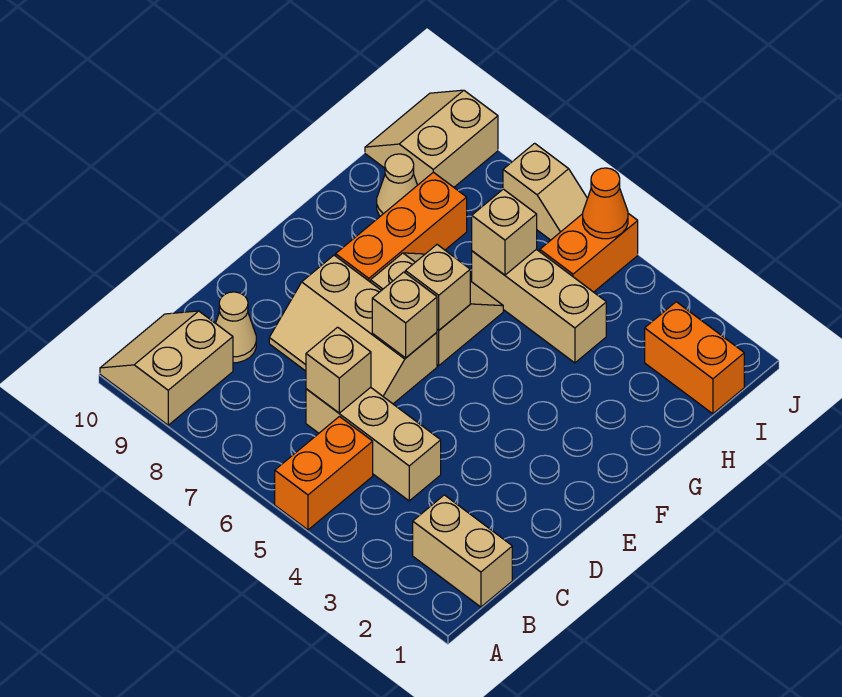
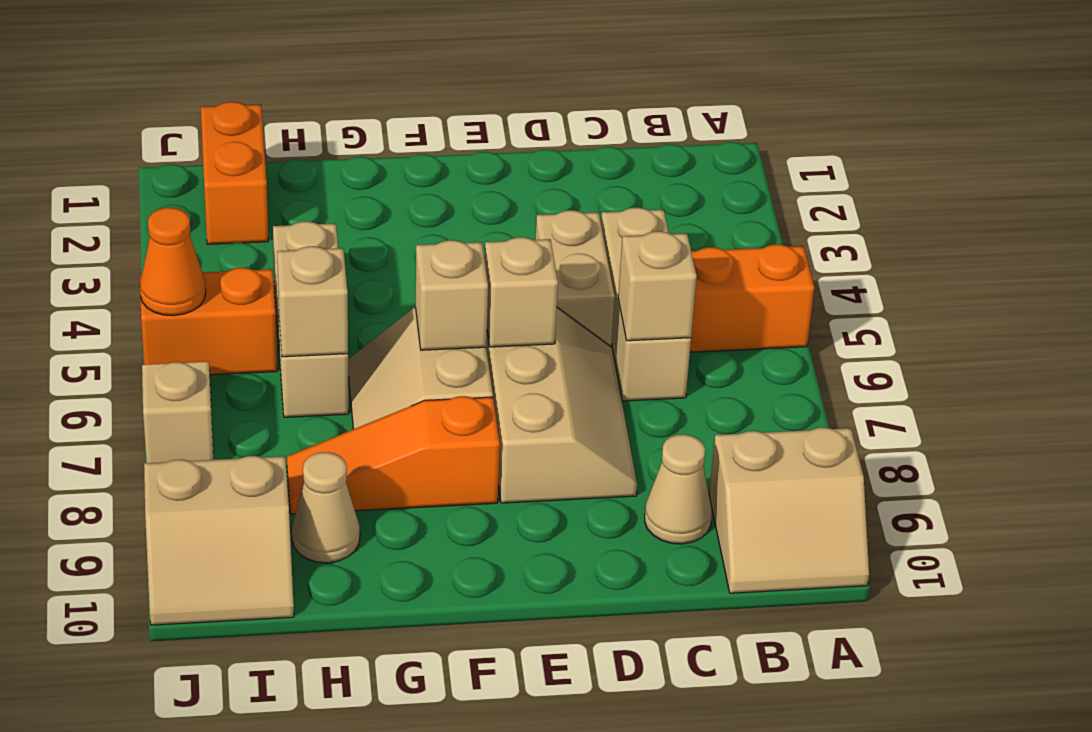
tan 1x2 brick [413,495,512,607] -> tan 1x2 brick moved to [536,210,615,346]
orange 1x3 brick [336,172,467,282] -> orange 1x3 slope [287,396,500,514]

